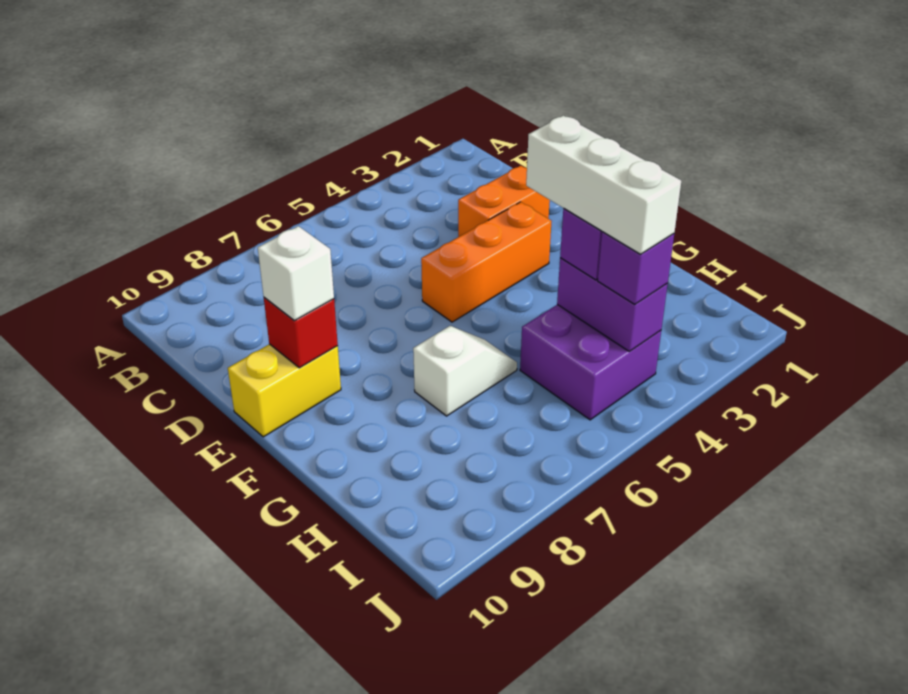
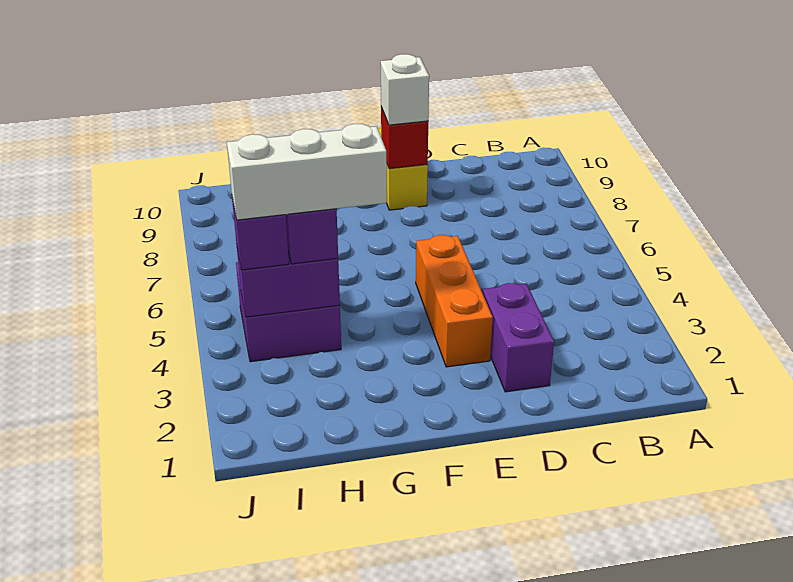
orange 1x2 brick [458,166,550,237] -> purple 1x2 brick [483,283,554,392]
white 1x2 slope [413,326,517,416] -> none

